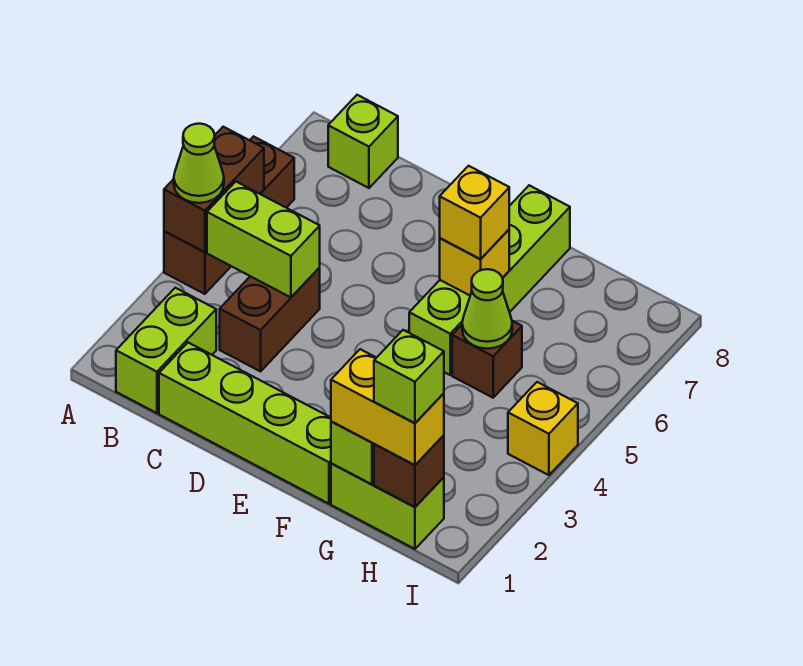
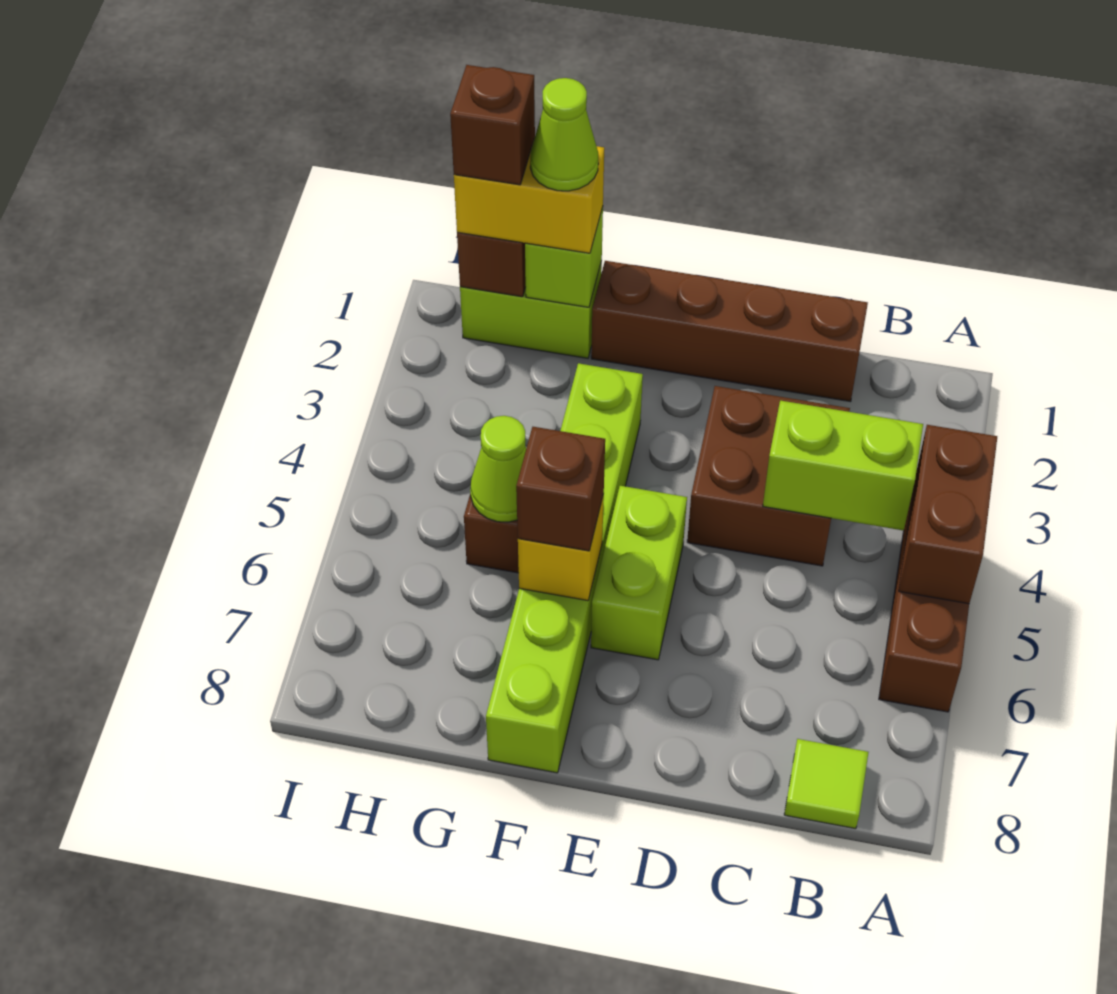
lime 1x1 cone [174,124,224,203] -> lime 1x1 cone moved to [530,78,598,191]
lime 1x2 brick [116,288,216,413] -> lime 1x2 brick moved to [591,486,687,660]
lime 1x1 brick [328,95,398,188] -> lime 1x1 tile [784,739,869,829]
lime 1x4 brick [159,343,331,504] -> brown 1x4 brick [591,261,868,402]
brown 1x2 brick [220,268,320,371] -> brown 2x2 brick [687,386,850,566]
lime 1x4 brick [409,185,570,375] -> lime 1x6 brick [486,363,643,773]
yellow 1x1 brick [440,166,509,259] -> brown 1x1 brick [516,427,605,551]
lime 1x1 brick [374,330,444,423] -> brown 1x1 brick [450,65,535,185]
yellow 1x1 brick [508,382,578,475] -> none

